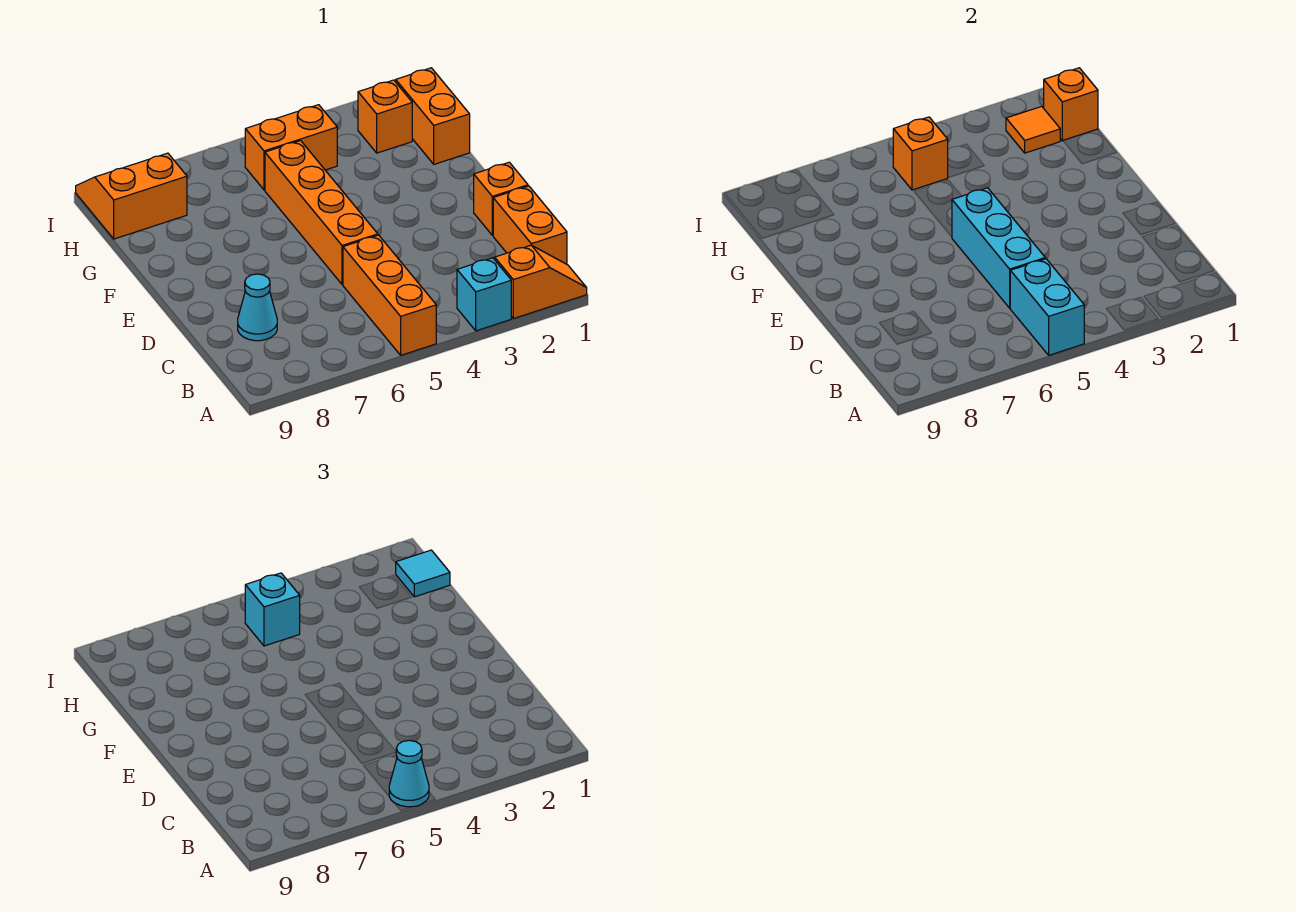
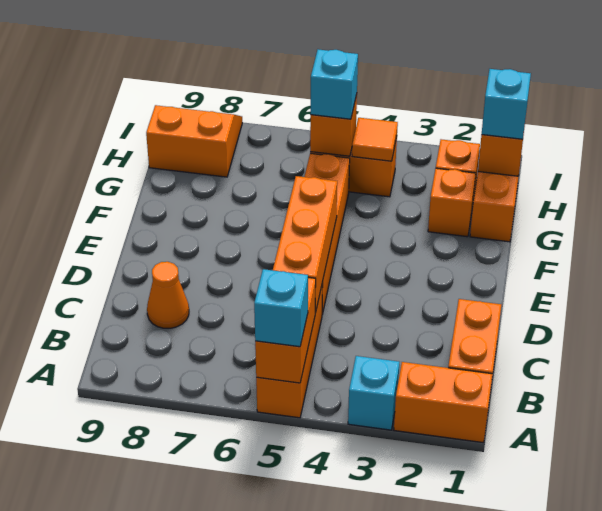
orange 1x2 slope [495,245,587,319] -> orange 1x2 brick [394,362,492,443]
cyan 1x2 brick [1010,259,1084,355] -> orange 1x2 brick [255,278,316,383]
cyan 1x1 cone [389,740,429,807] -> cyan 1x1 brick [254,269,308,347]
cyan 1x3 brick [952,188,1045,308] -> orange 1x3 brick [273,176,337,313]
cyan 1x1 cone [238,274,277,341] -> orange 1x1 cone [147,262,189,328]
orange 1x1 brick [474,162,528,235] -> orange 1x1 brick moved to [428,168,476,237]
cyan 1x1 tile [396,550,450,597] -> cyan 1x1 brick [482,69,531,139]
orange 1x1 tile [1006,106,1060,153] -> orange 1x1 tile moved to [352,118,398,161]

